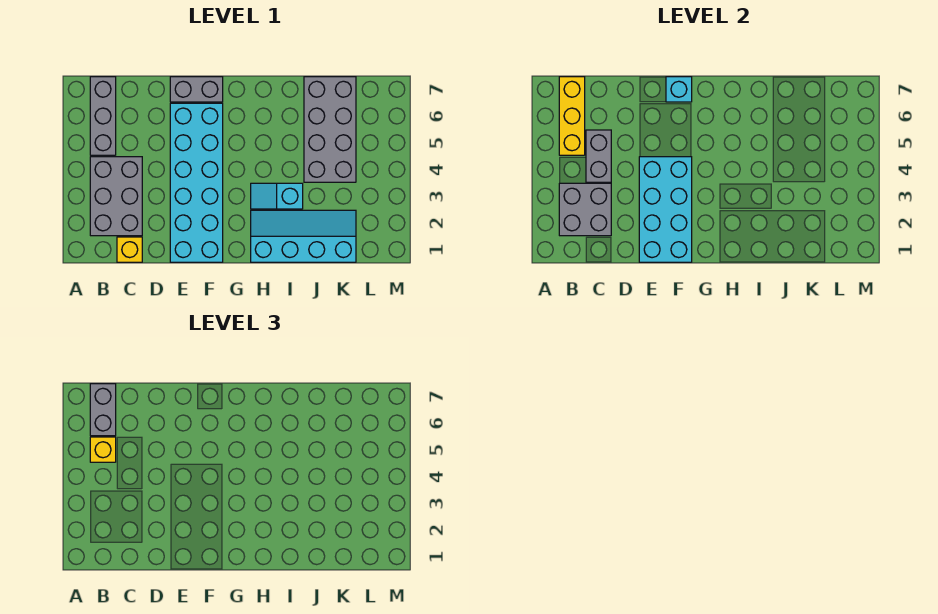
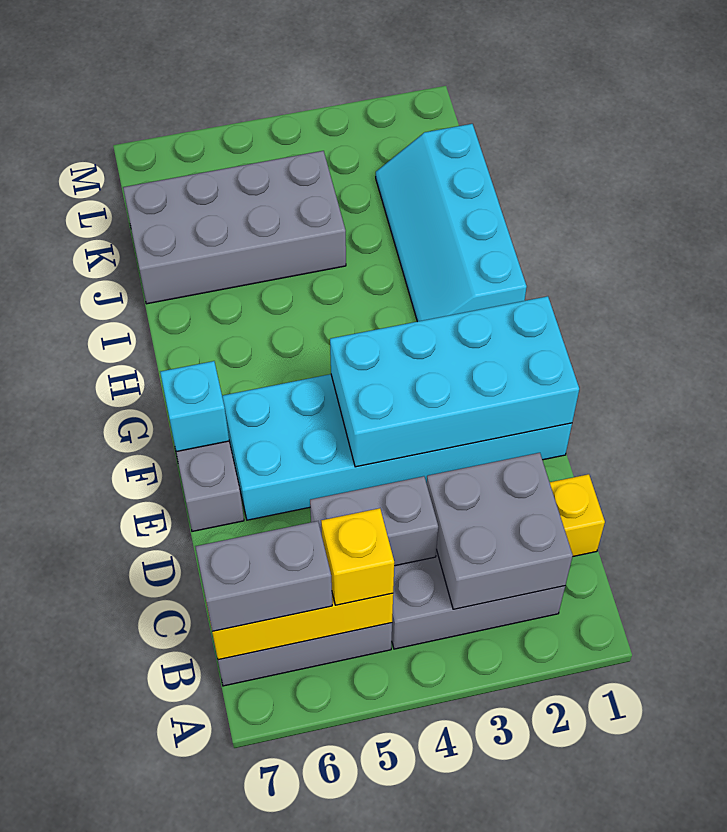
cyan 1x2 slope [251,183,303,209] -> none

